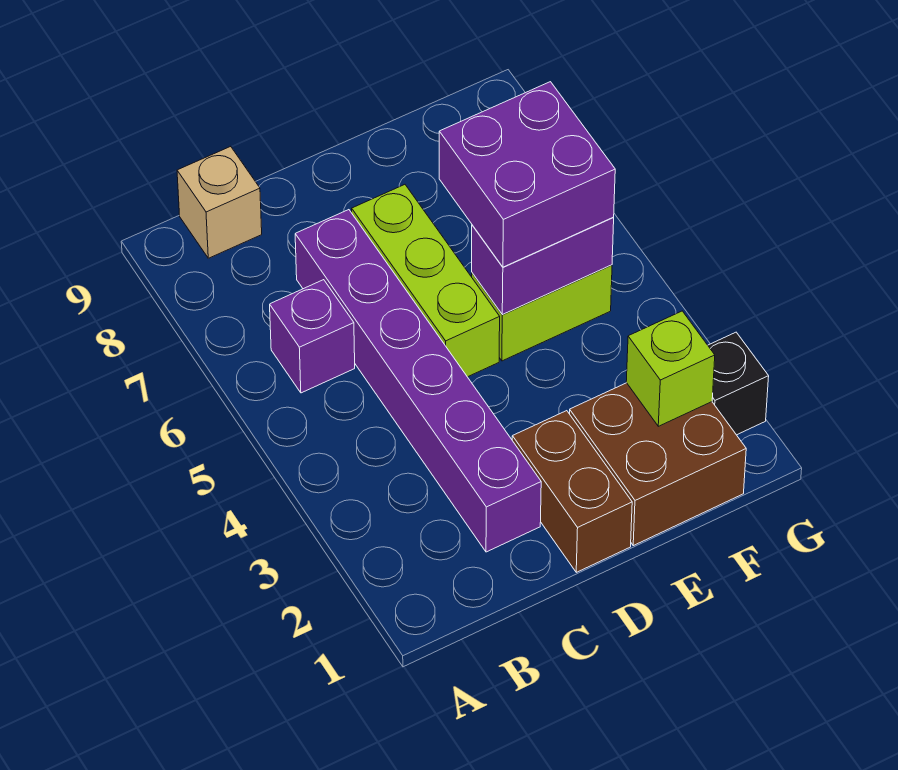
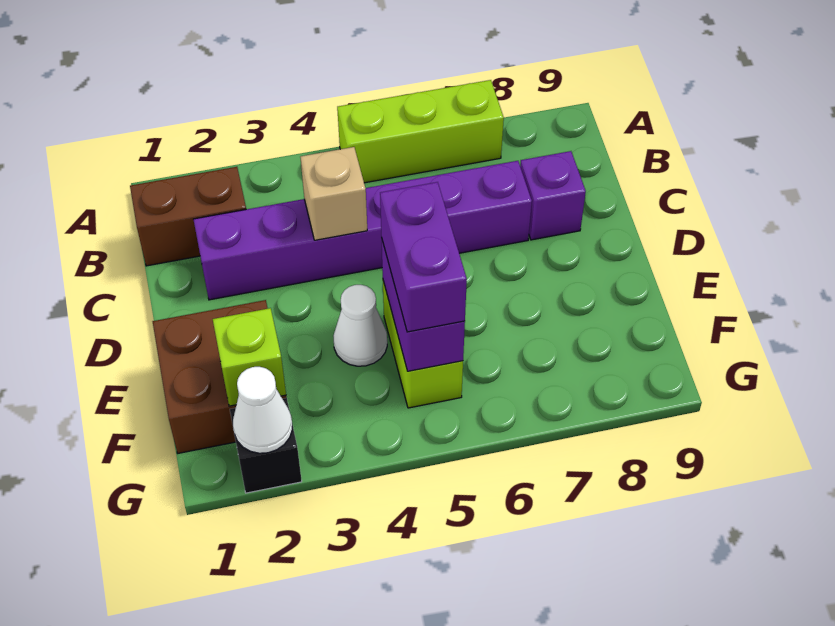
purple 1x1 brick [270,280,355,393] -> purple 1x1 brick moved to [520,151,586,240]
tan 1x1 brick [177,146,262,258] -> tan 1x1 brick moved to [300,147,367,240]
brown 1x2 brick [512,411,632,572] -> brown 1x2 brick moved to [130,167,246,266]
lime 1x3 brick [352,185,500,377] -> lime 1x3 brick moved to [337,80,504,183]
none -> white 1x1 cone [333,285,387,366]
purple 2x2 brick [439,82,615,267] -> purple 1x2 brick [380,182,467,332]
none -> white 1x1 cone [233,367,292,453]

